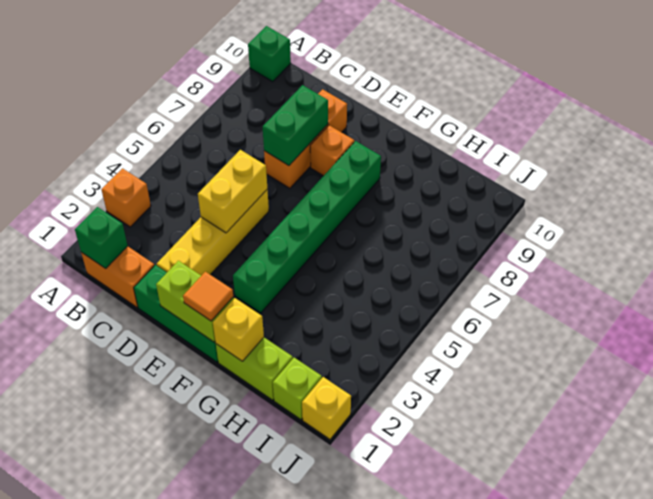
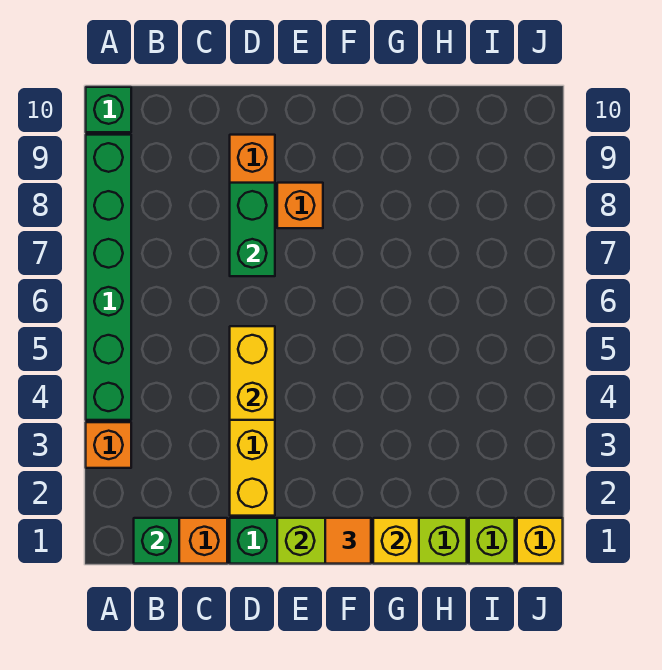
green 1x6 brick [233,141,381,313] -> green 1x6 brick moved to [86,135,131,420]

